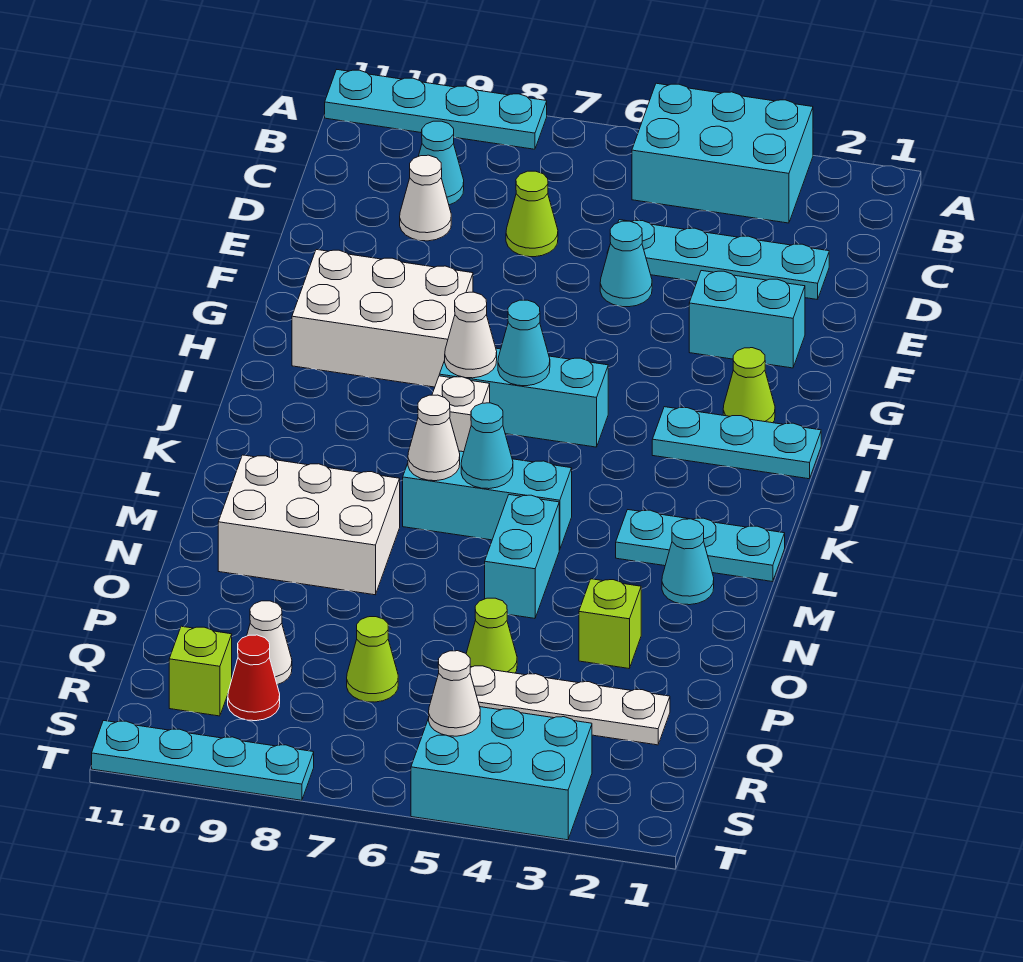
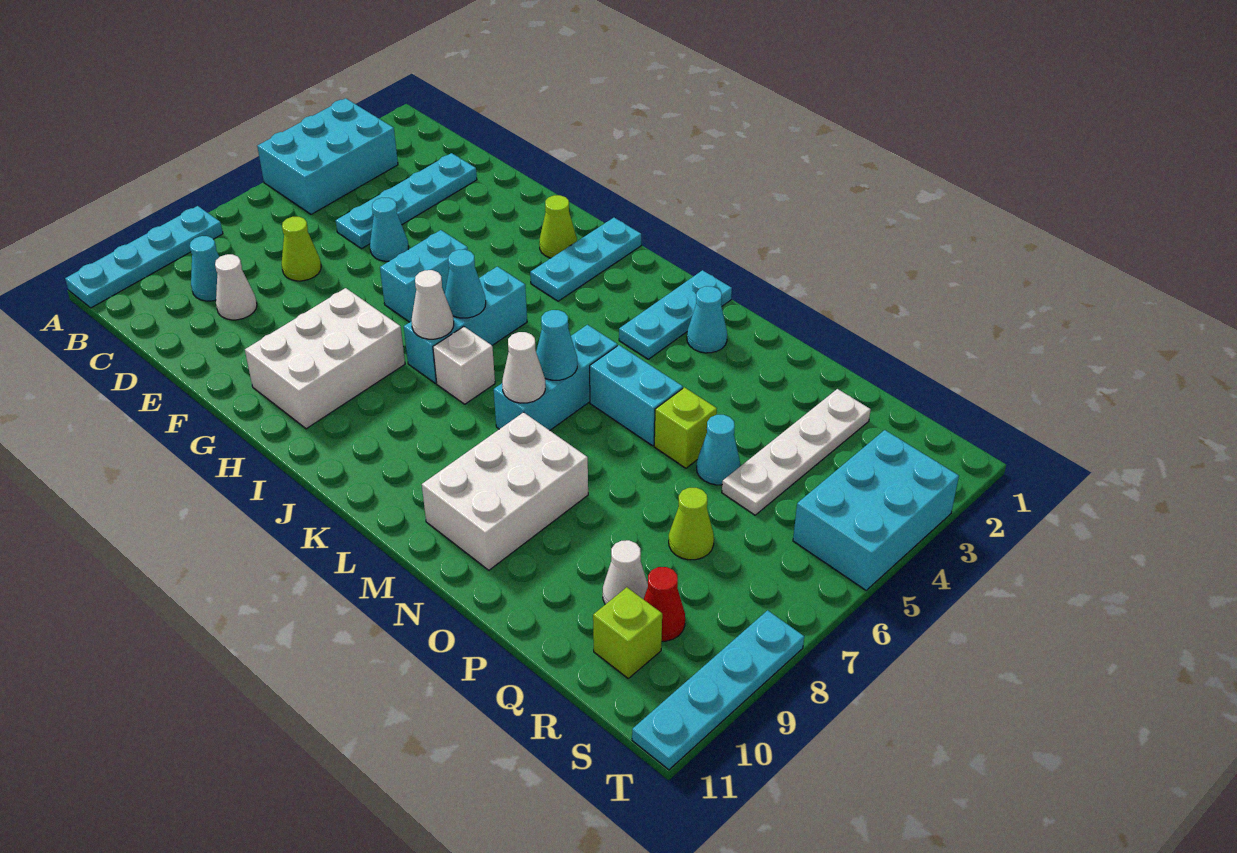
cyan 1x2 brick [689,271,805,368] -> cyan 1x2 brick moved to [380,230,468,322]
lime 1x1 brick [579,579,641,668] -> lime 1x1 brick moved to [654,387,717,468]
lime 1x1 cone [466,598,517,673] -> cyan 1x1 cone [697,415,740,485]
white 1x1 cone [429,651,480,736] -> none

